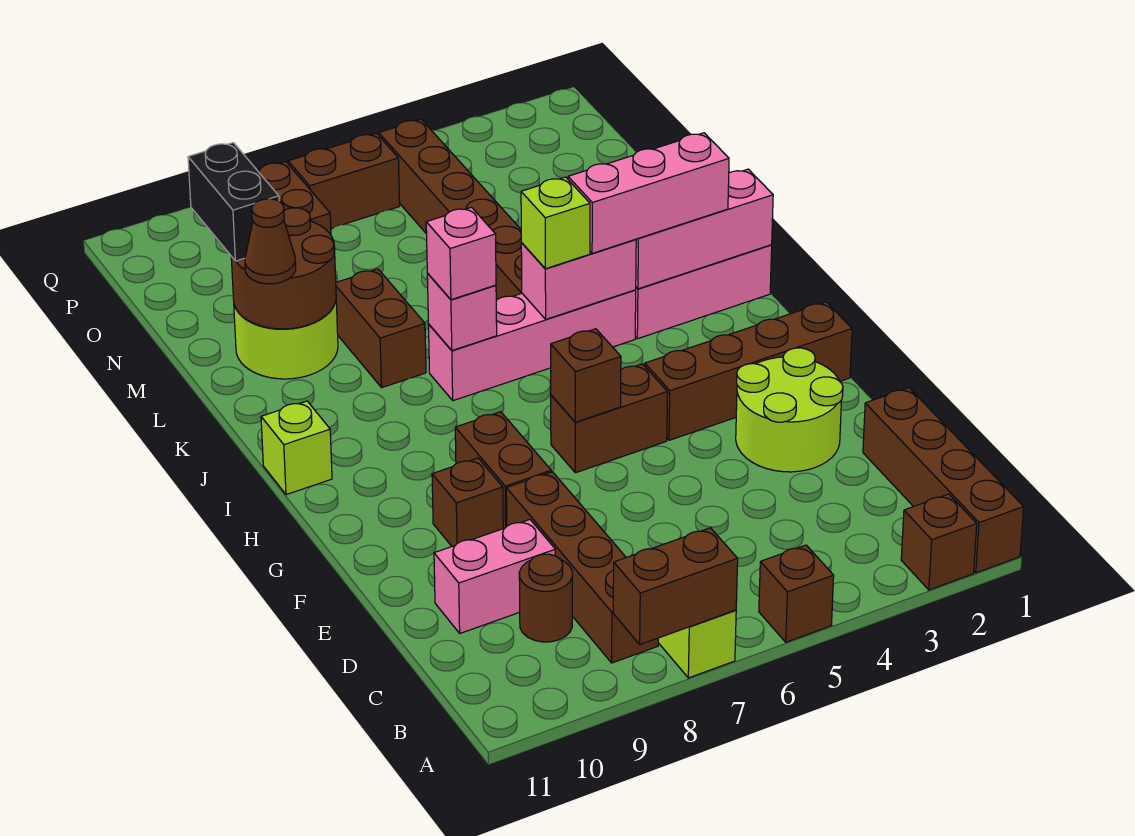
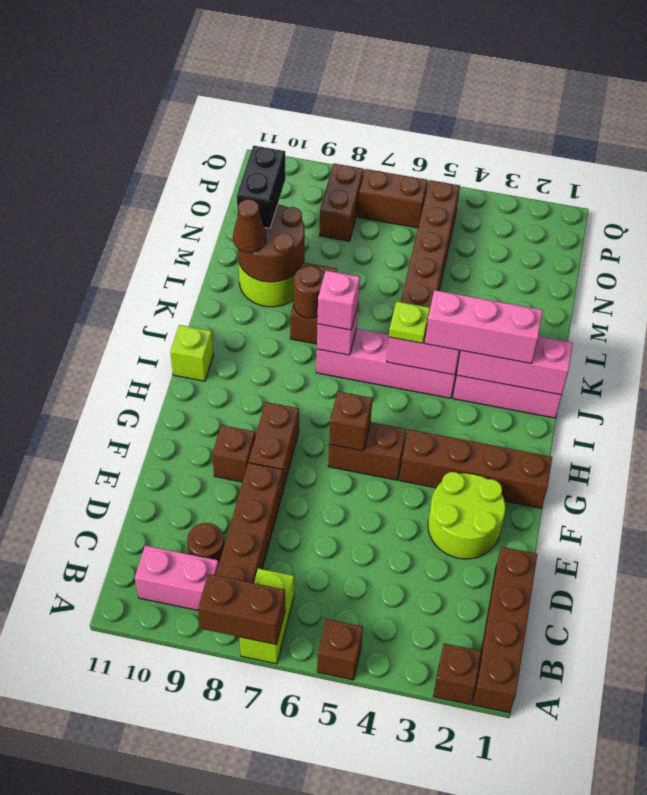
pink 1x2 brick [434,520,555,633] -> pink 1x2 brick moved to [135,545,219,610]
lime 1x1 brick [521,177,590,269] -> lime 1x1 plate [389,301,430,343]
none -> brown 1x1 round brick [294,266,325,318]

